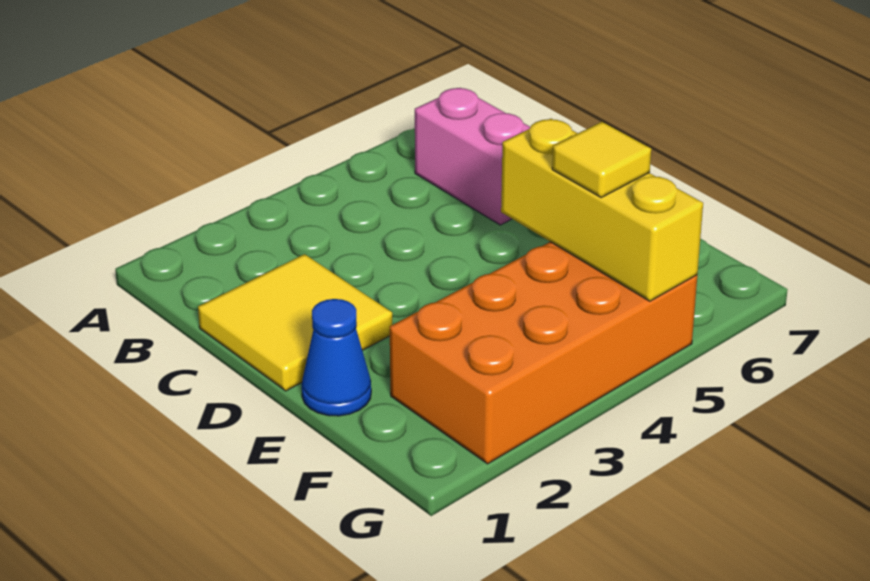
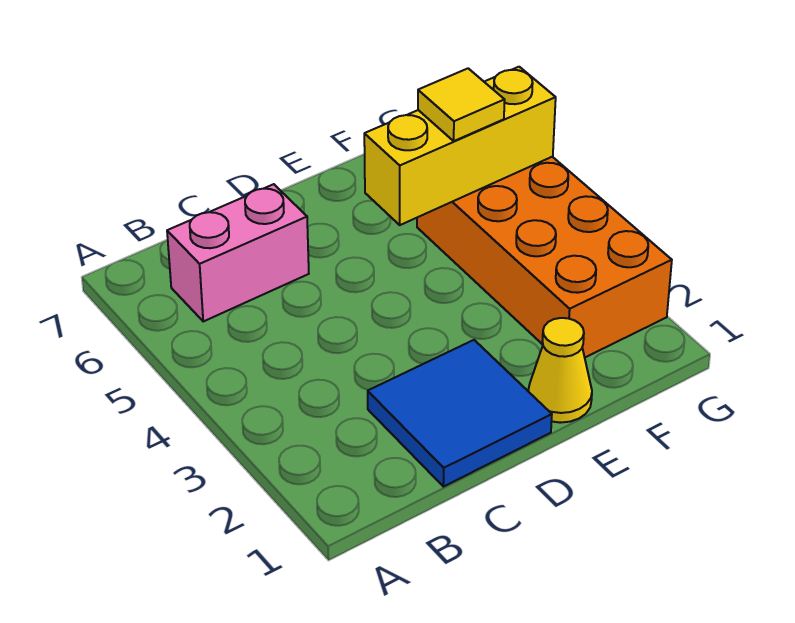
yellow 2x2 tile [198,254,392,391] -> blue 2x2 tile [368,340,552,487]
blue 1x1 cone [302,299,371,416] -> yellow 1x1 cone [528,318,592,423]

